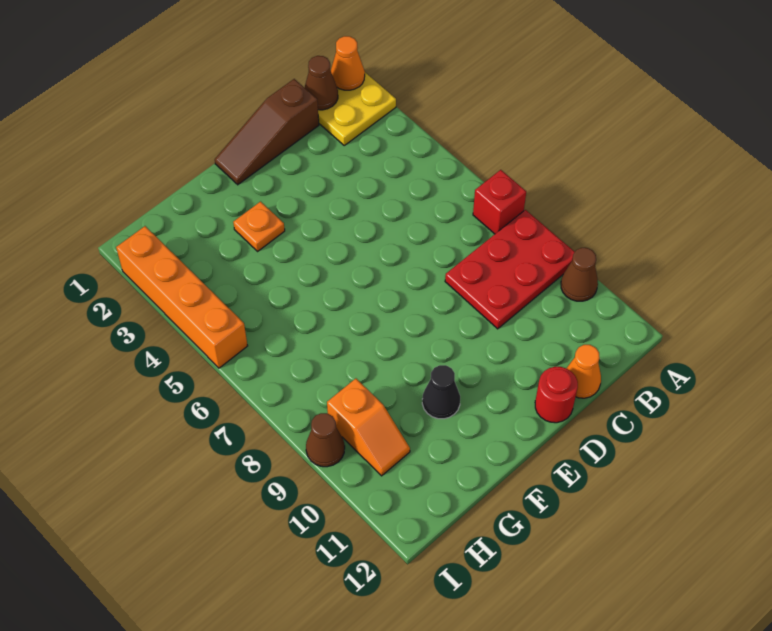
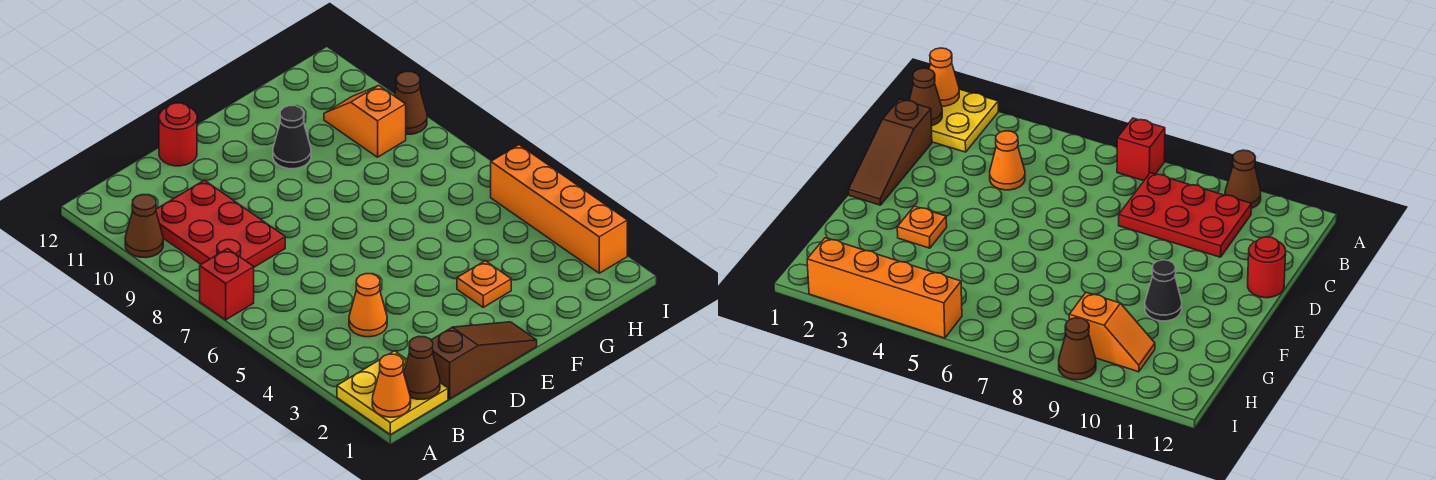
red 2x3 plate [445,210,575,329] -> red 2x3 plate turned to [156,180,285,267]
orange 1x1 cone [567,345,601,398] -> orange 1x1 cone moved to [349,274,387,337]

